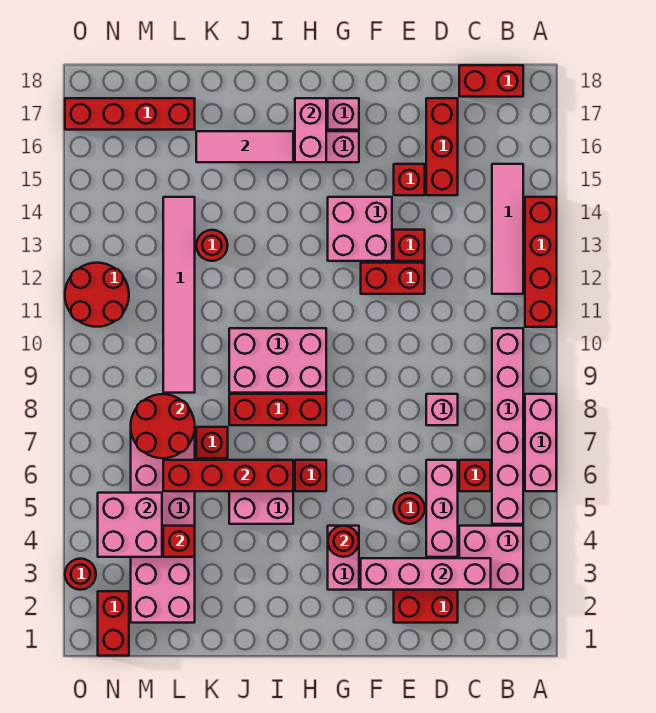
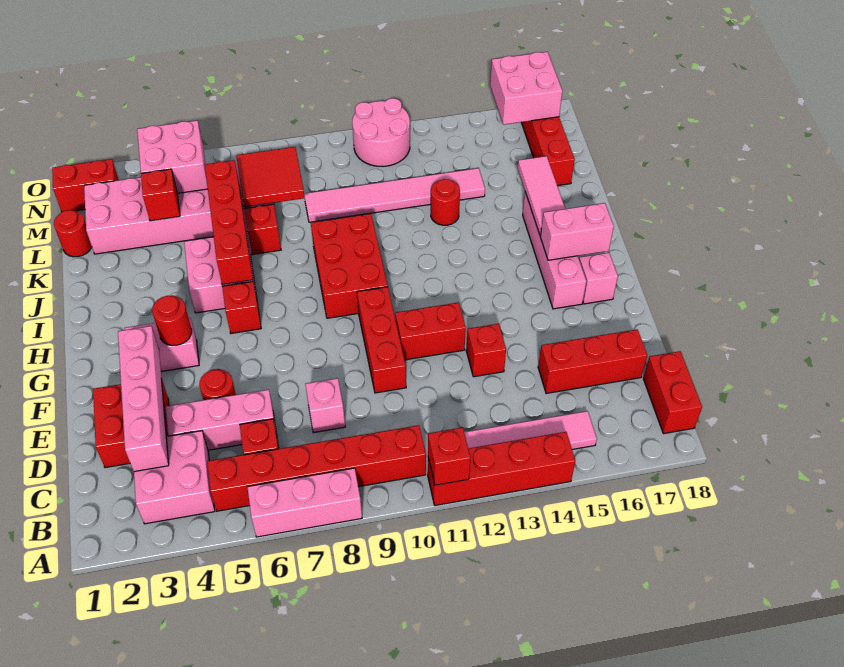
pink 1x6 brick [492,328,523,524] -> red 1x6 brick [207,425,426,511]
red 1x2 brick [361,263,425,294] -> red 1x2 brick turned to [395,303,466,360]
red 1x1 brick [394,164,425,195] -> red 1x1 brick moved to [428,427,470,485]
pink 2x2 brick [328,197,392,261] -> pink 2x2 brick moved to [490,52,562,125]
red 1x3 brick [229,394,326,425] -> red 1x3 brick moved to [357,287,406,393]
pink 2x3 brick [229,328,326,393] -> red 2x3 brick [311,214,388,318]
red 2x2 round brick [131,394,195,458] -> red 2x2 tile [236,147,305,207]
red 2x2 round brick [65,263,129,327] -> pink 2x2 round brick [352,98,410,166]
red 1x1 round brick [65,559,96,590] -> red 1x1 round brick moved to [54,210,92,257]

